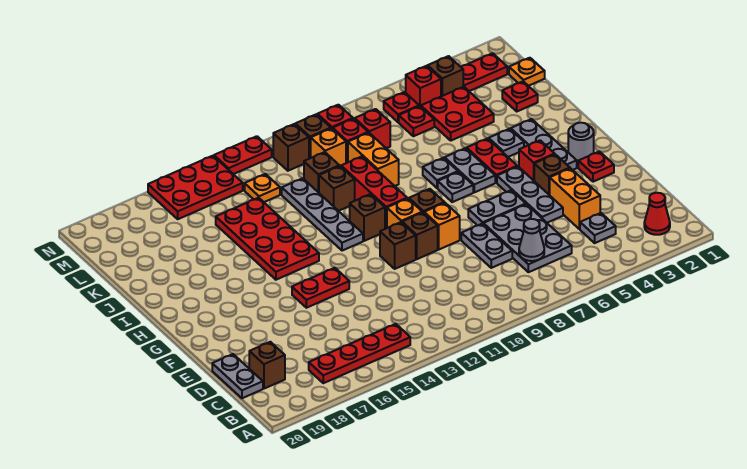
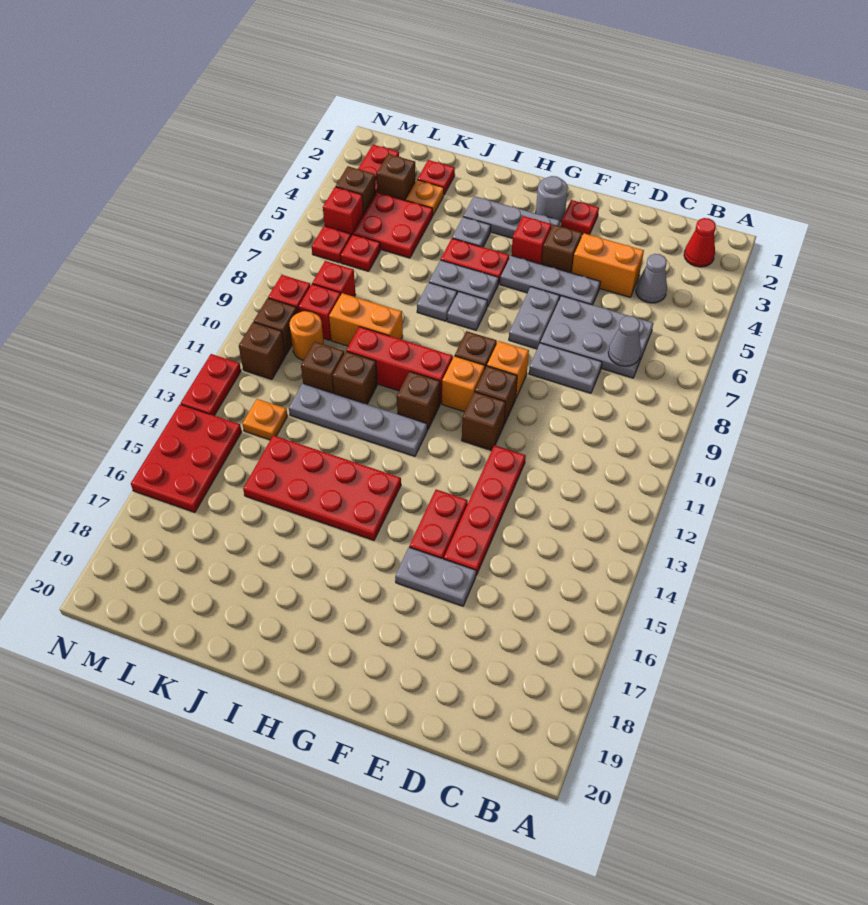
red 1x4 plate [309,324,410,383] -> red 1x4 plate moved to [444,445,526,575]
grey 1x1 plate [580,213,616,243] -> grey 1x1 cone [636,254,667,303]
brown 1x1 brick [249,342,285,389] -> brown 1x1 brick moved to [377,154,415,200]
grey 1x2 plate [212,354,263,398] -> grey 1x2 plate moved to [395,547,476,606]
orange 1x1 plate [509,58,545,86] -> orange 1x1 plate moved to [406,180,444,215]
orange 1x1 brick [311,128,346,166] -> orange 1x1 round brick [290,311,324,360]

